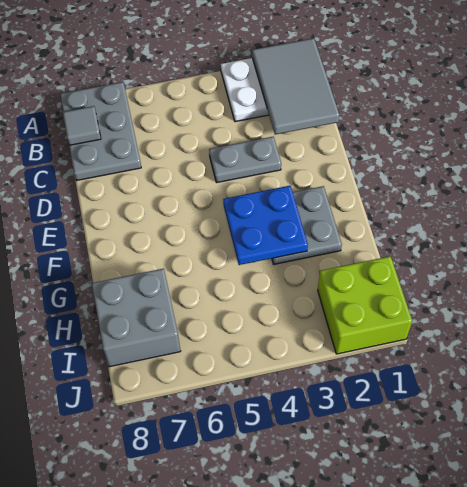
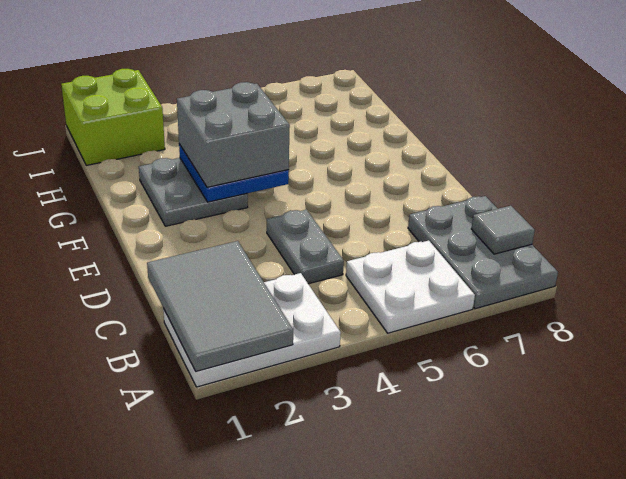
none -> white 2x2 plate [346,241,475,333]
grey 1x2 plate [209,137,281,183] -> grey 1x2 plate turned to [267,210,344,284]
grey 2x2 brick [92,269,180,367] -> grey 2x2 brick moved to [177,82,290,187]

